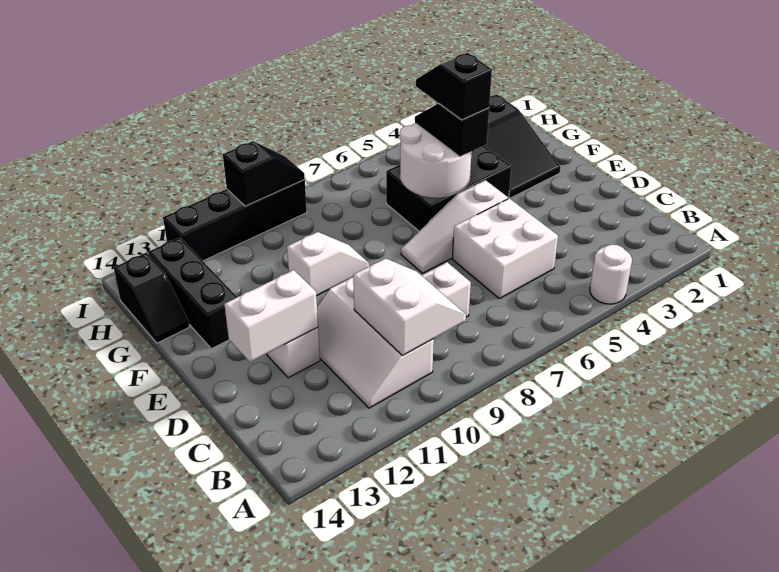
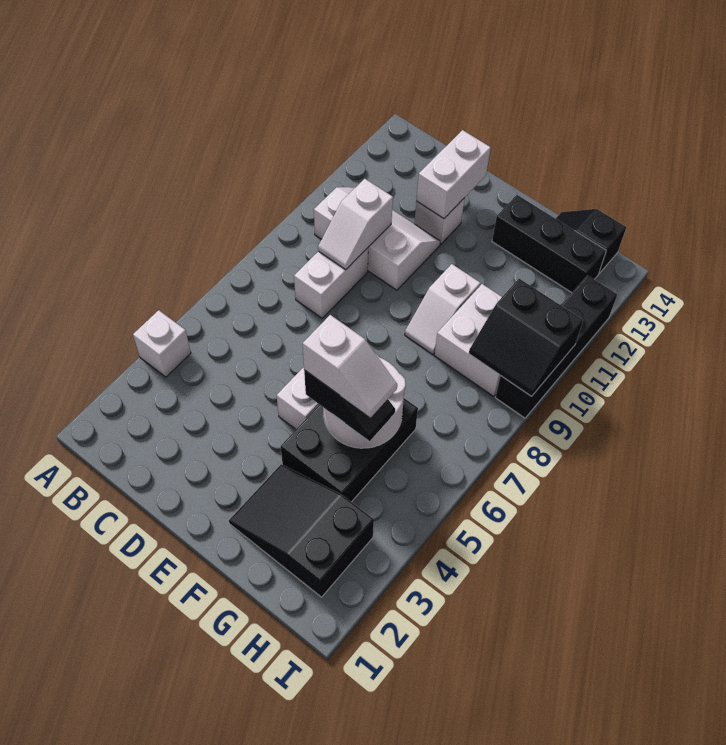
white 1x1 round brick [590,245,632,304] -> white 1x1 brick [133,310,191,377]
white 2x2 slope [353,258,466,355] -> white 1x2 slope [318,179,393,270]
white 2x2 brick [453,198,558,299] -> white 2x2 brick moved to [434,284,502,397]
black 1x2 slope [416,53,492,120] -> white 1x2 slope [303,315,397,417]
black 1x2 slope [223,141,305,206] -> black 2x2 slope [469,279,583,396]

